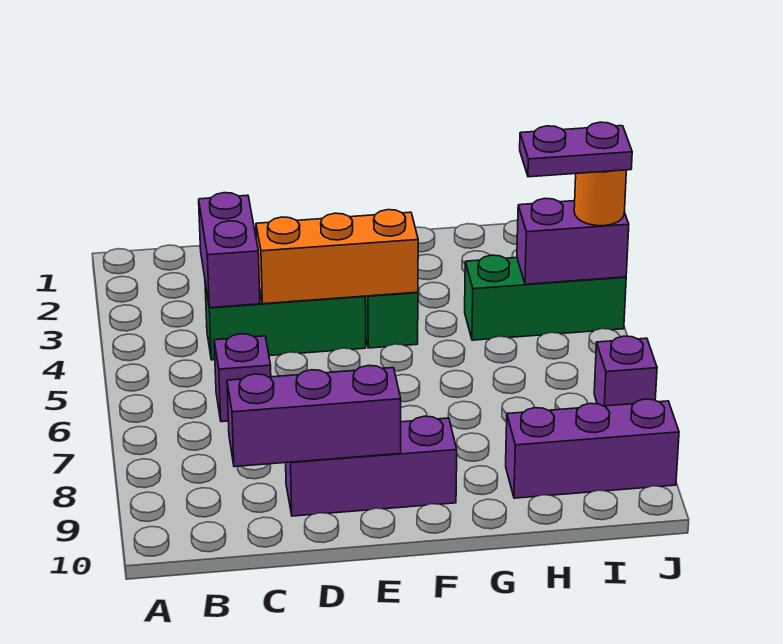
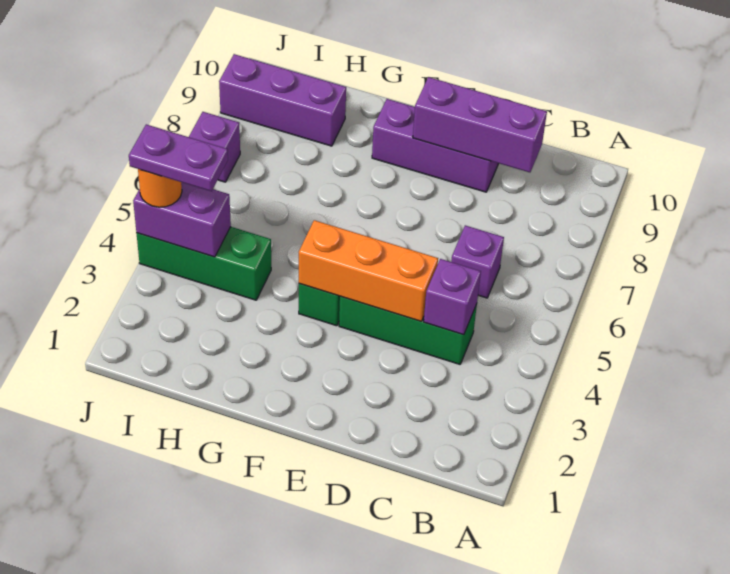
purple 1x2 brick [199,193,260,308] -> purple 1x1 brick [424,259,481,335]

